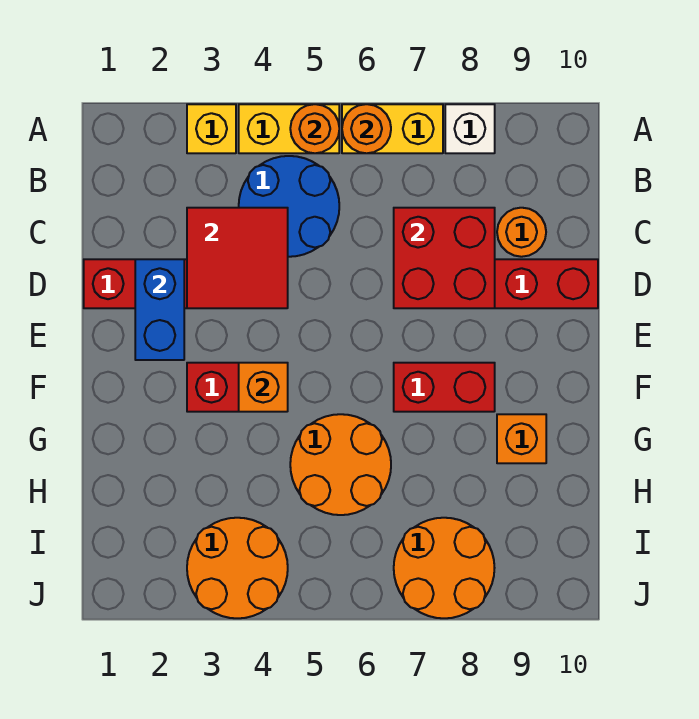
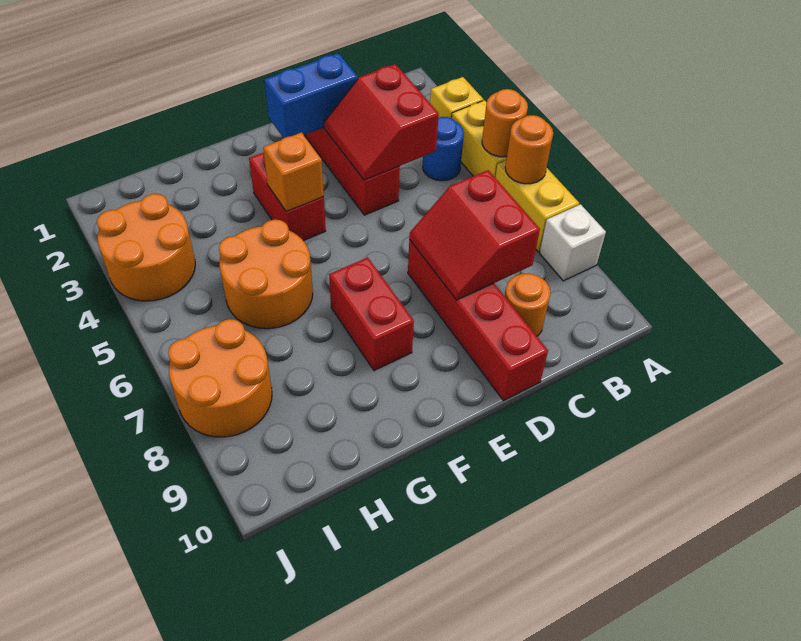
blue 2x2 round brick [239,156,339,257] -> blue 1x1 round brick [423,117,464,181]
red 2x2 tile [187,208,288,308] -> red 2x2 slope [324,64,439,180]
red 2x2 brick [394,208,495,308] -> red 2x2 slope [409,170,540,300]
orange 1x1 brick [497,414,546,463] -> none

